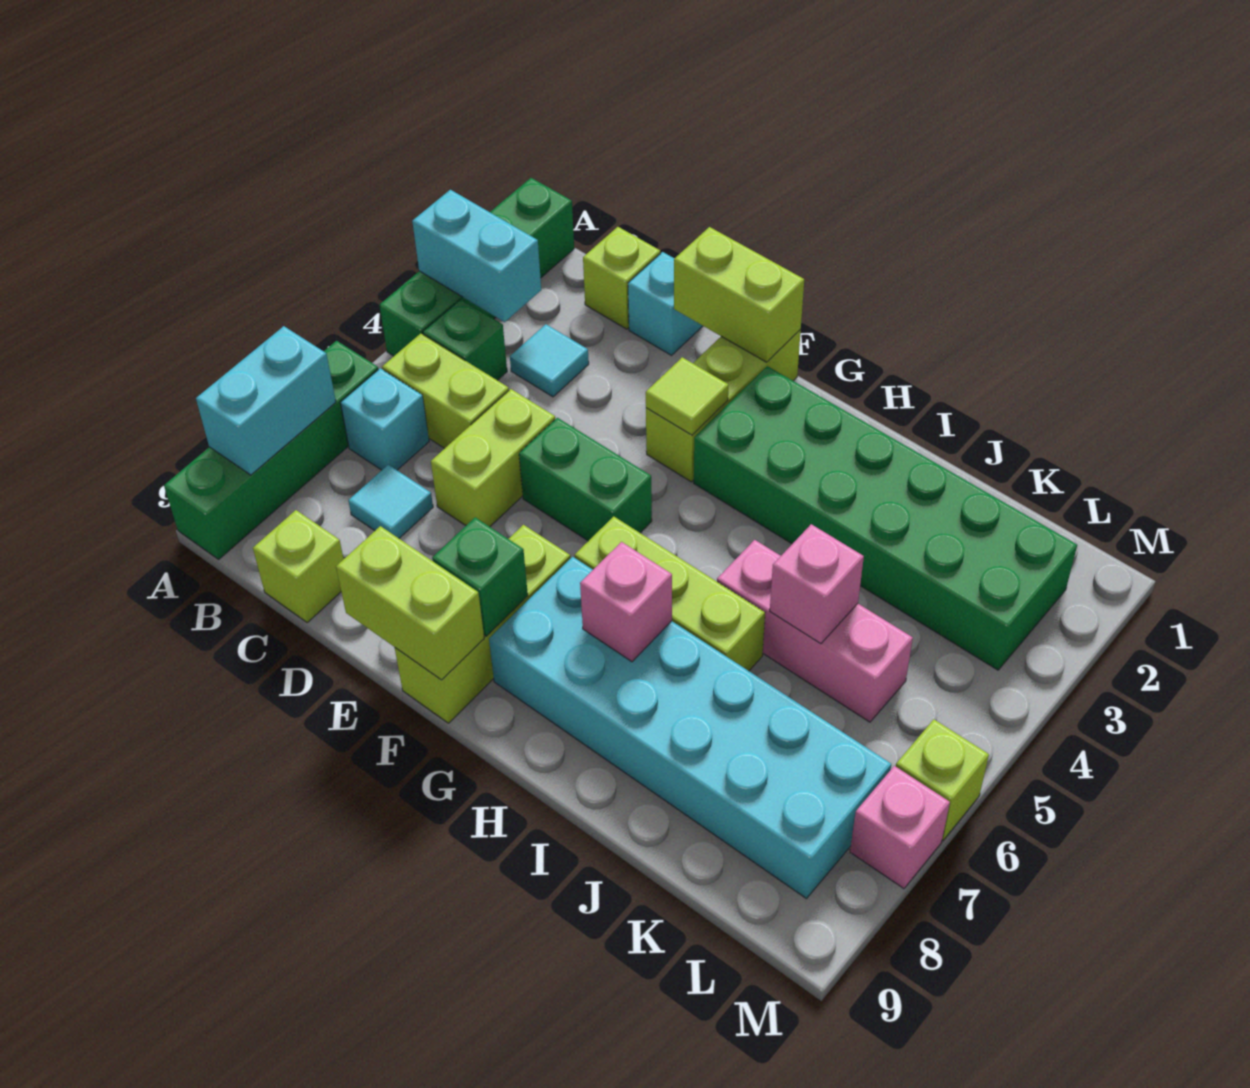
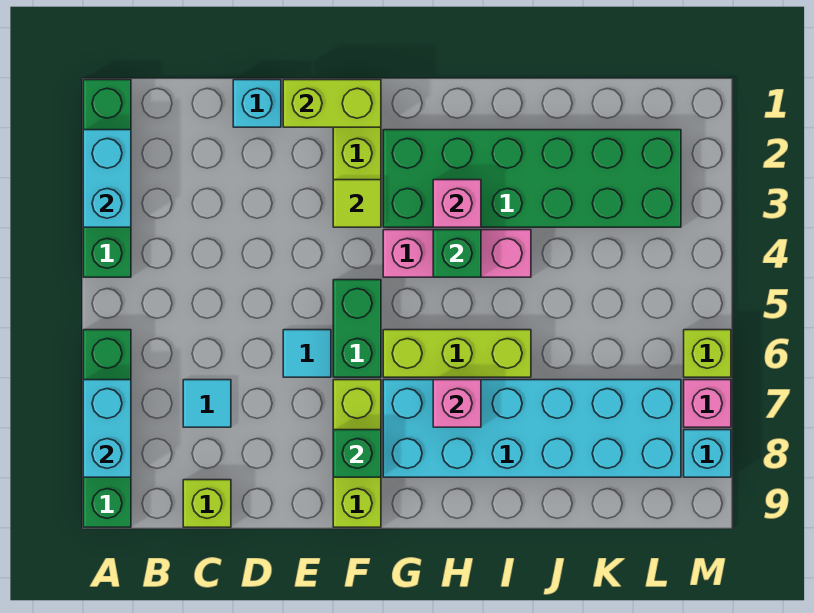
cyan 1x2 brick [412,190,541,322] -> cyan 1x2 brick turned to [83,130,131,227]
green 1x1 brick [423,299,507,380] -> green 1x1 brick moved to [433,230,481,277]
lime 1x2 brick [382,334,509,448] -> none
cyan 1x1 brick [340,368,429,470] -> cyan 1x1 brick moved to [684,430,731,477]
lime 1x1 brick [583,227,660,329] -> none
cyan 1x1 tile [510,324,589,397] -> cyan 1x1 tile moved to [283,330,331,377]
lime 1x2 brick [431,389,555,527] -> none
green 1x2 brick [519,418,652,541] -> green 1x2 brick turned to [333,280,381,377]
lime 1x2 brick [336,526,484,680] -> none
pink 1x3 brick [717,540,913,722] -> pink 1x3 brick moved to [383,230,531,277]
pink 1x1 brick [770,524,864,644] -> pink 1x1 brick moved to [433,180,481,227]

